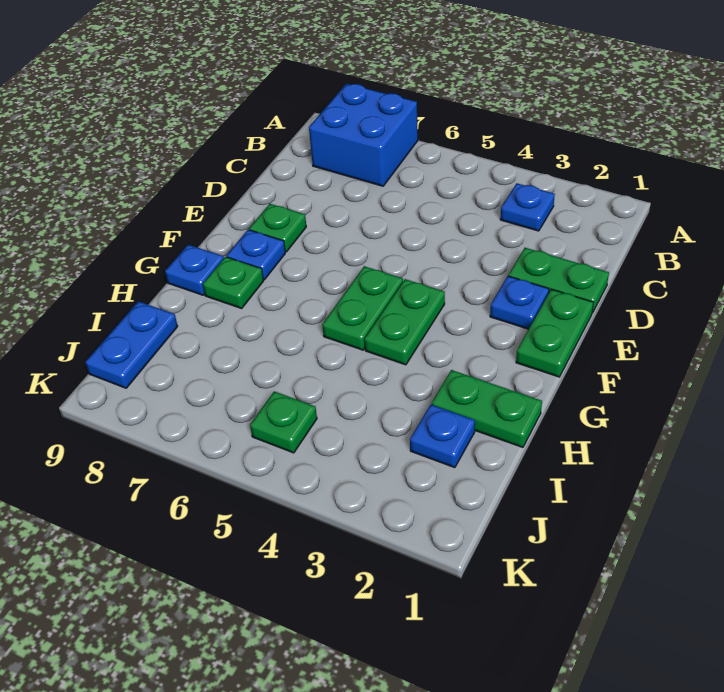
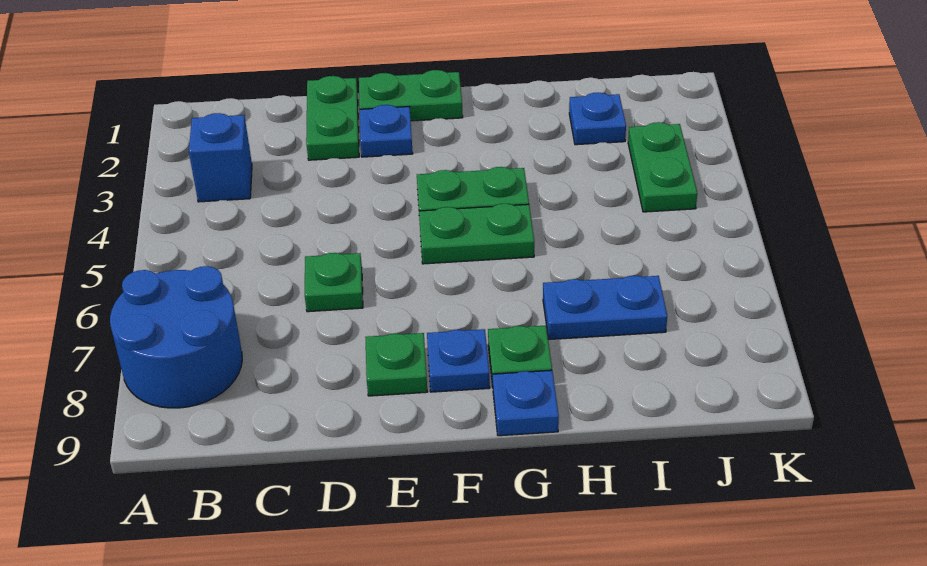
blue 2x2 brick [309,84,418,186] -> blue 2x2 round brick [110,266,242,408]
blue 1x1 plate [500,183,555,231] -> blue 1x1 brick [189,113,252,202]
green 1x2 plate [432,370,542,447] -> green 1x2 plate moved to [628,122,697,212]
blue 1x2 plate [85,301,178,388] -> blue 1x2 plate moved to [543,276,667,340]
green 1x1 plate [250,391,317,453] -> green 1x1 plate moved to [305,253,363,312]

